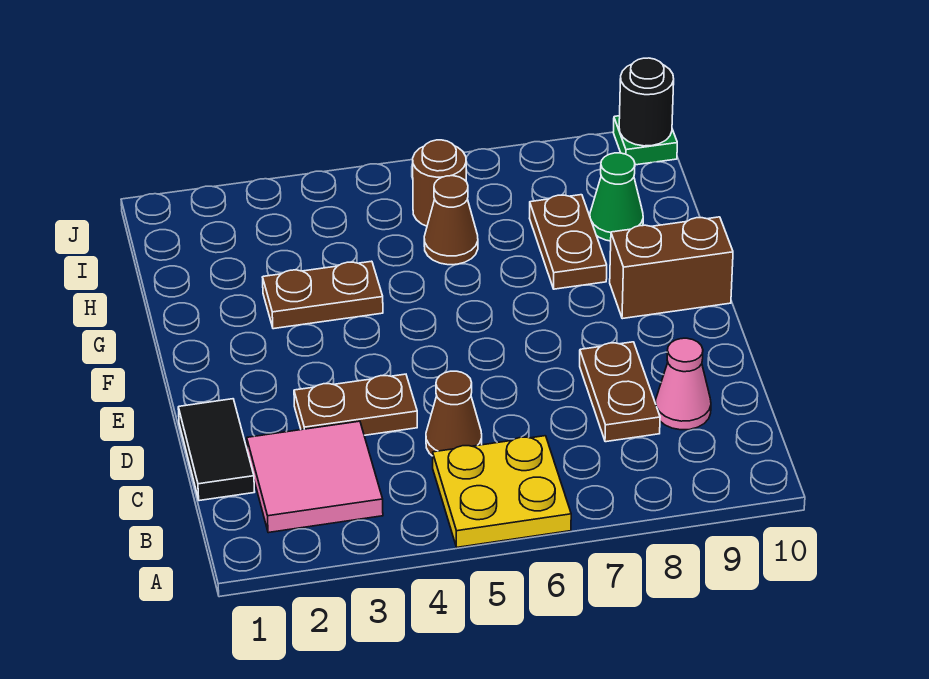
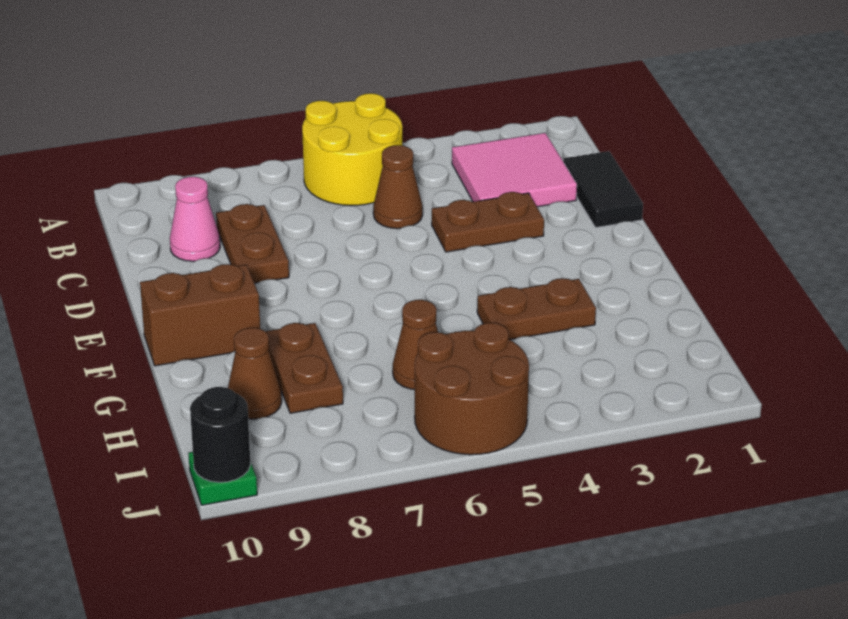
yellow 2x2 plate [433,436,571,547] -> yellow 2x2 round brick [302,93,402,206]
green 1x1 cone [590,153,643,241] -> brown 1x1 cone [228,328,282,419]
brown 1x1 round brick [413,140,466,226] -> brown 2x2 round brick [415,323,529,455]

